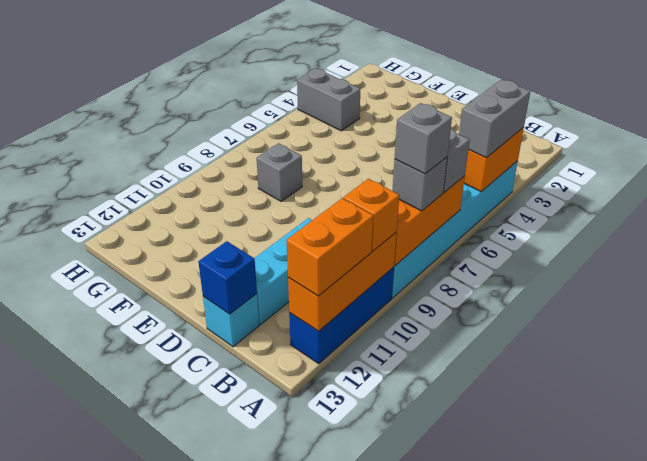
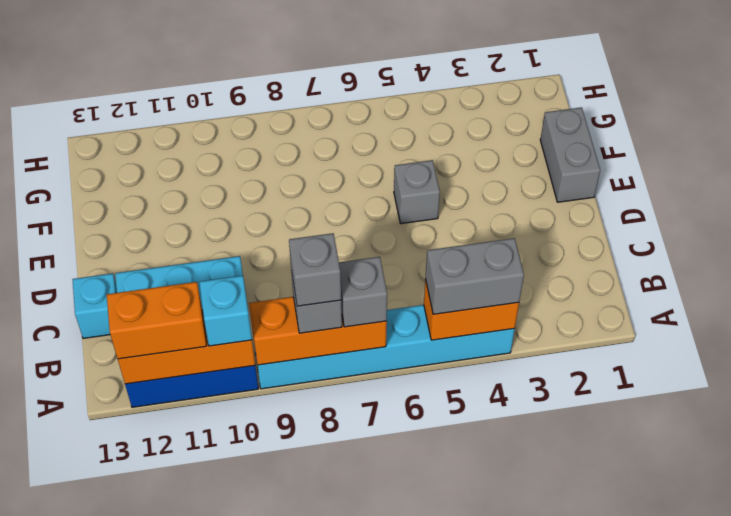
orange 1x1 brick [343,179,399,251] -> cyan 1x1 brick [199,276,252,346]
blue 1x1 brick [198,241,257,314] -> none
grey 1x1 brick [257,143,302,201] -> grey 1x1 brick moved to [394,160,440,224]
grey 1x2 brick [297,69,360,131] -> grey 1x2 brick moved to [540,107,600,202]

